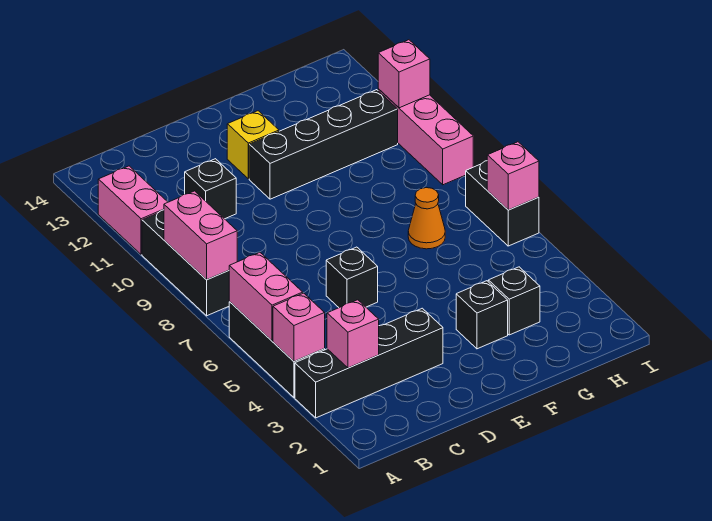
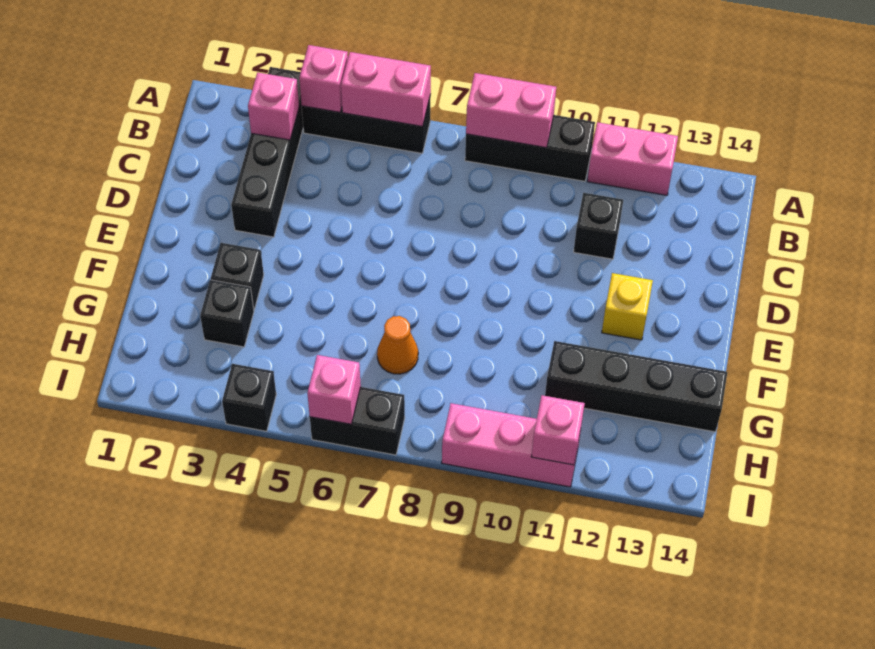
black 1x1 brick [326,247,378,308] -> black 1x1 brick moved to [222,364,276,431]
black 1x4 brick [249,90,398,199] -> black 1x4 brick turned to [545,341,727,432]

